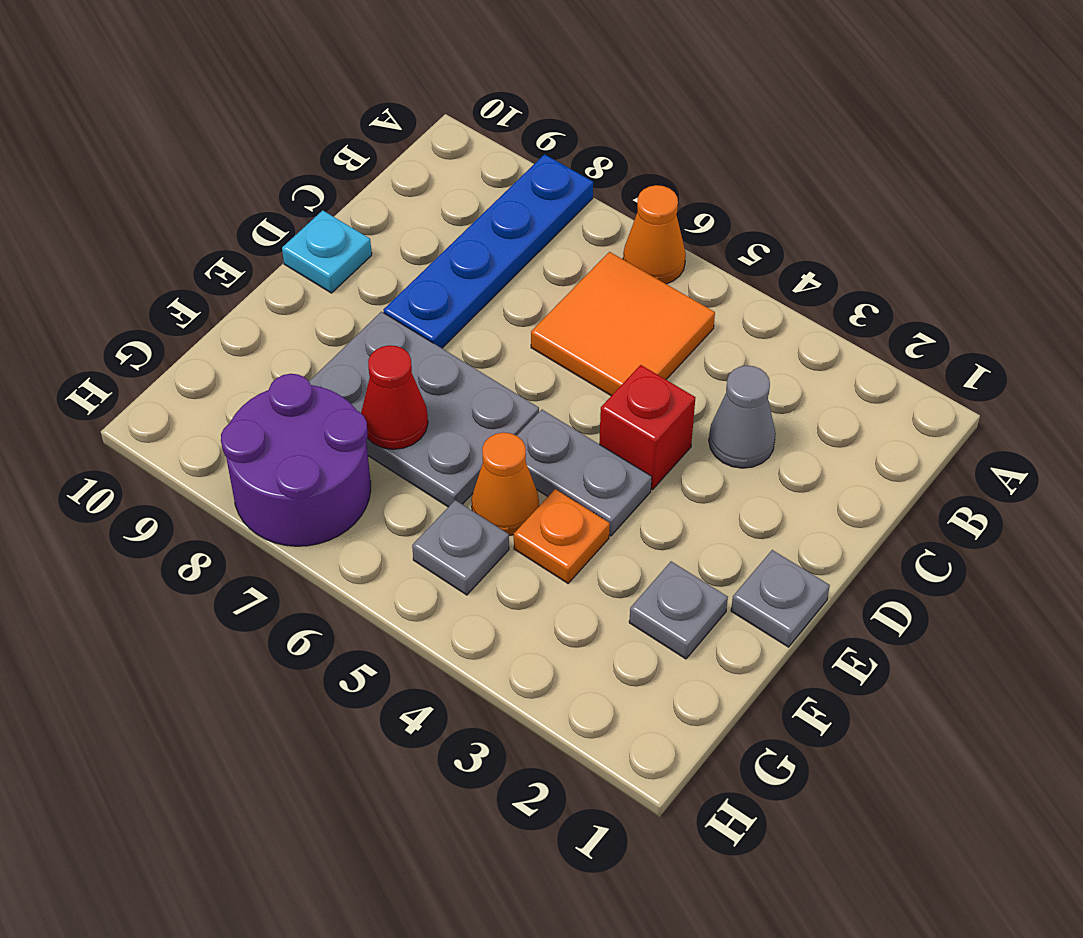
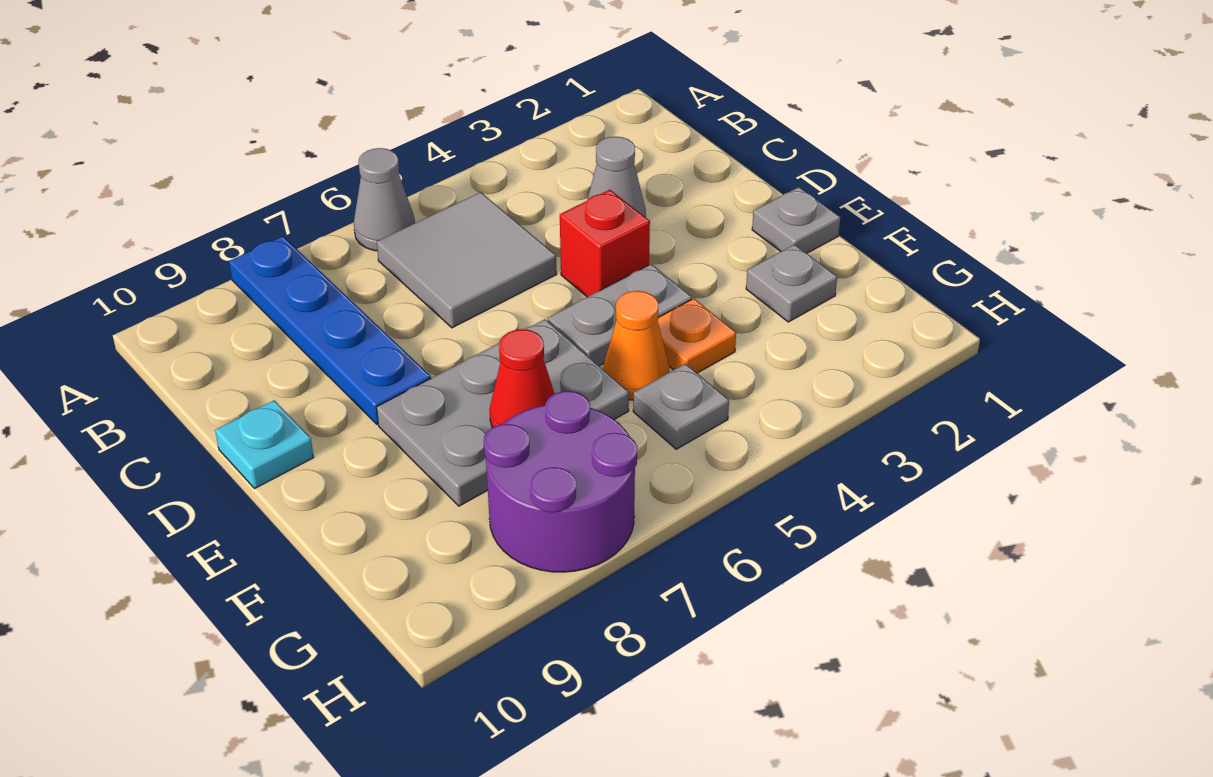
orange 1x1 cone [623,185,686,284] -> grey 1x1 cone [354,148,415,251]
orange 2x2 tile [531,252,715,396] -> grey 2x2 tile [377,192,557,328]

